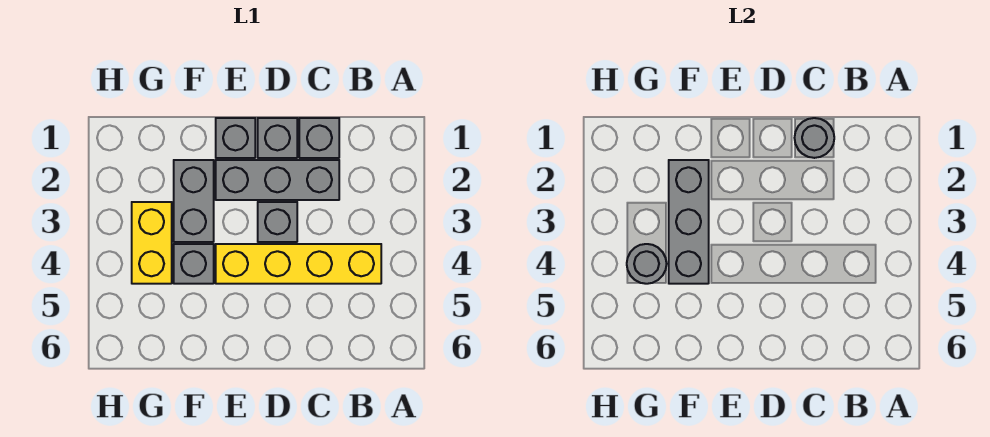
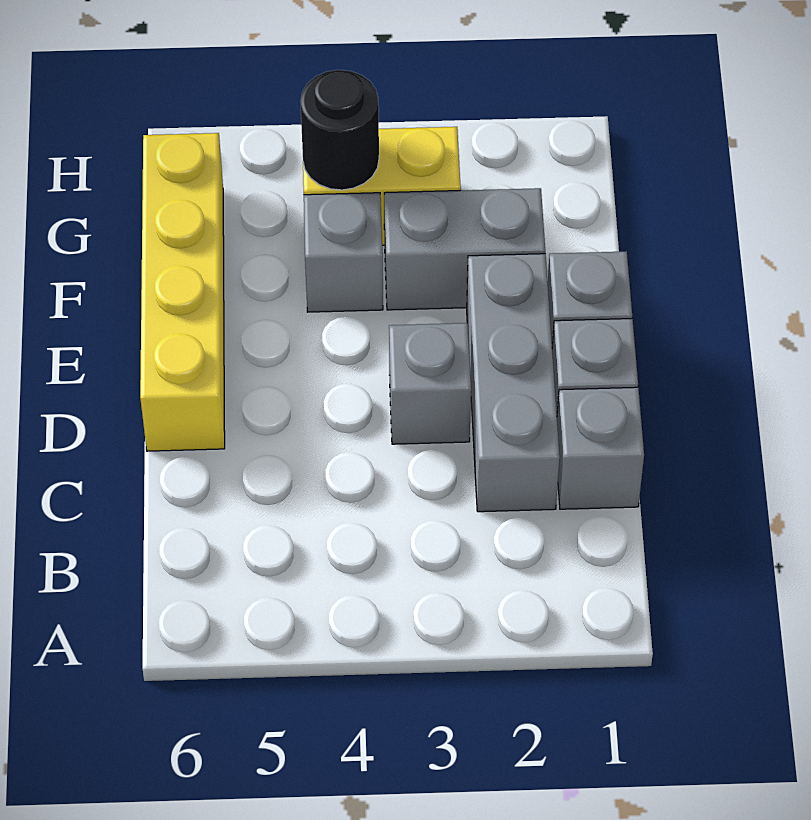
yellow 1x4 brick [216,244,381,284] -> yellow 1x4 brick moved to [140,133,225,451]
grey 1x1 round brick [795,118,834,158] -> none
grey 1x3 brick [669,160,709,284] -> none
grey 1x1 round brick [627,244,667,284] -> black 1x1 round brick [300,70,379,190]

